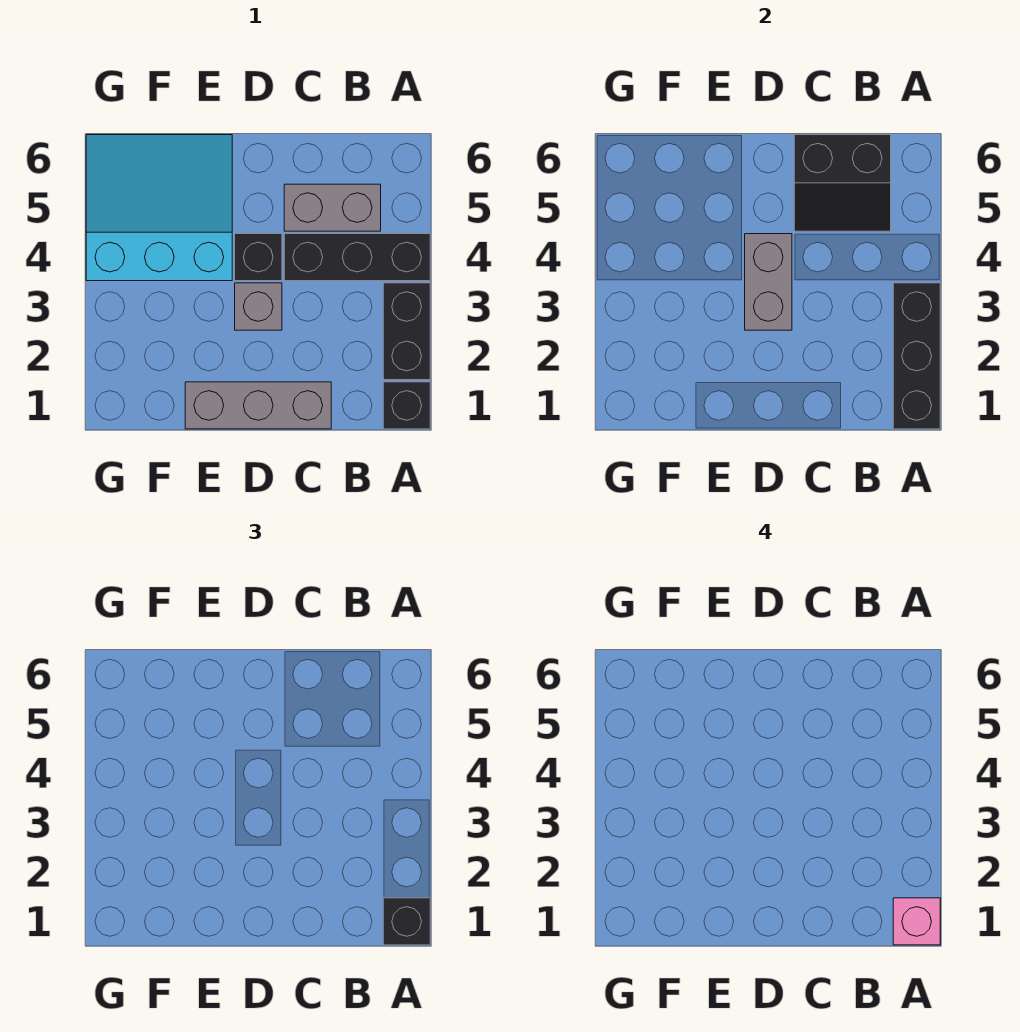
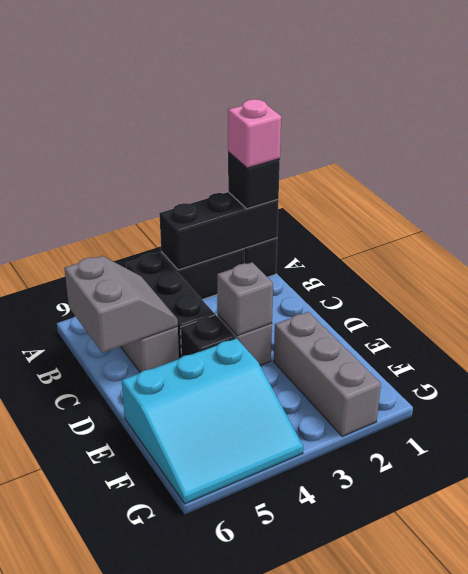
black 2x2 slope [794,135,891,231] -> grey 2x2 slope [64,256,178,353]
grey 1x3 brick [185,382,331,429] -> grey 1x3 brick moved to [274,312,381,436]
grey 1x2 brick [745,234,792,330] -> grey 1x1 brick [217,262,273,336]
cyan 3x3 slope [86,135,232,281] -> cyan 3x3 slope turned to [122,338,303,504]

